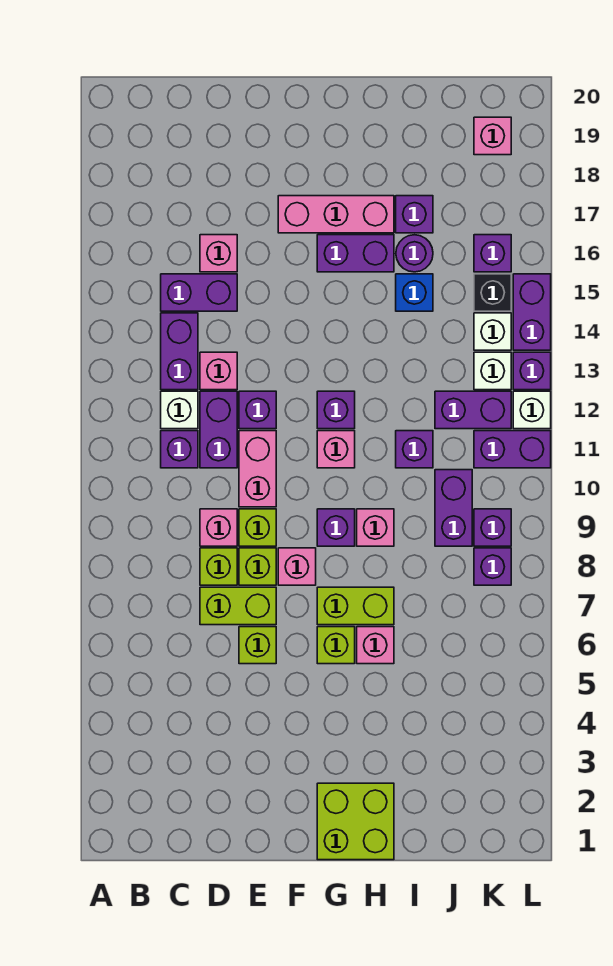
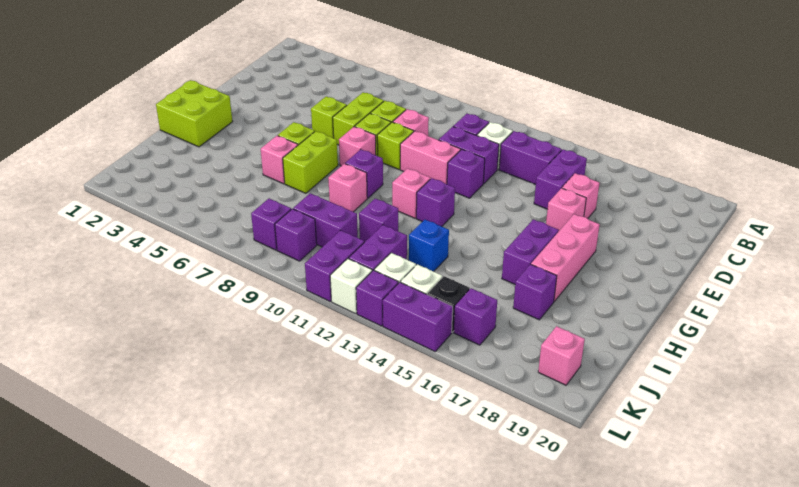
pink 1x1 brick [200,352,237,390] -> pink 1x1 brick moved to [546,188,586,232]
blue 1x1 brick [396,274,433,311] -> blue 1x1 brick moved to [409,220,449,271]
purple 1x1 round brick [396,235,433,272] -> none

